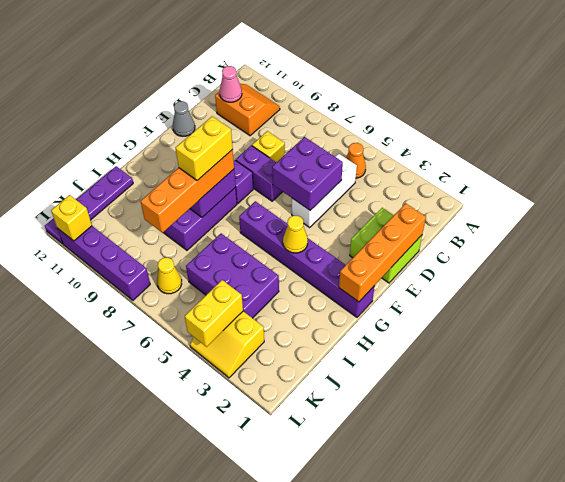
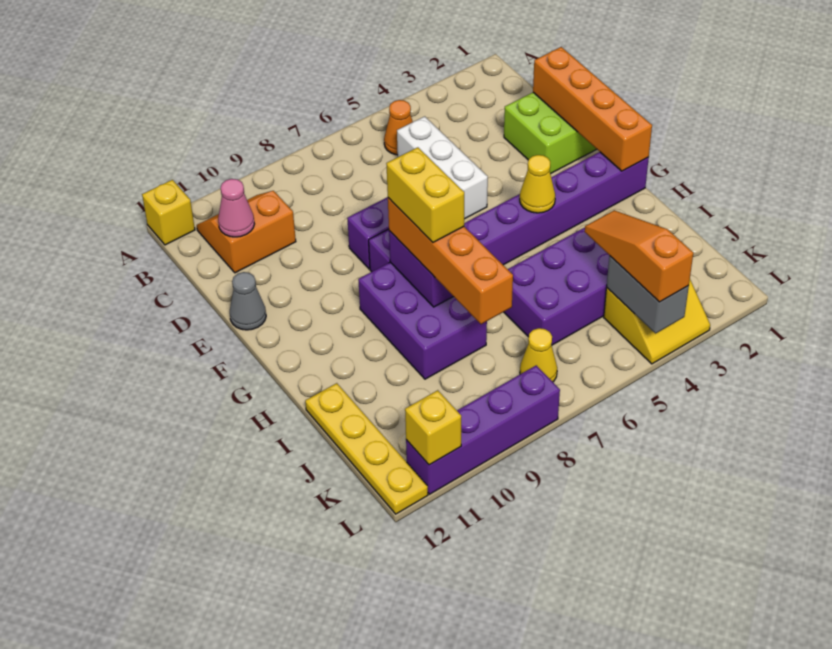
purple 2x2 brick [272,137,343,210] -> none
yellow 1x1 brick [252,131,285,163] -> yellow 1x1 brick moved to [142,180,195,245]
purple 1x4 plate [45,166,133,244] -> yellow 1x4 plate [305,383,428,514]
none -> orange 1x3 slope [585,210,693,302]
yellow 1x2 brick [185,280,243,347] -> grey 1x2 brick [607,256,689,333]

